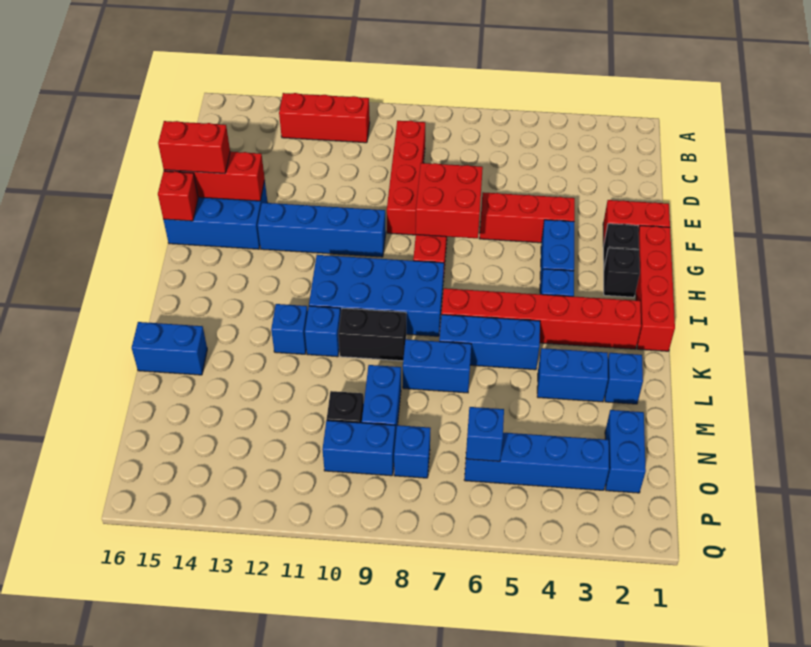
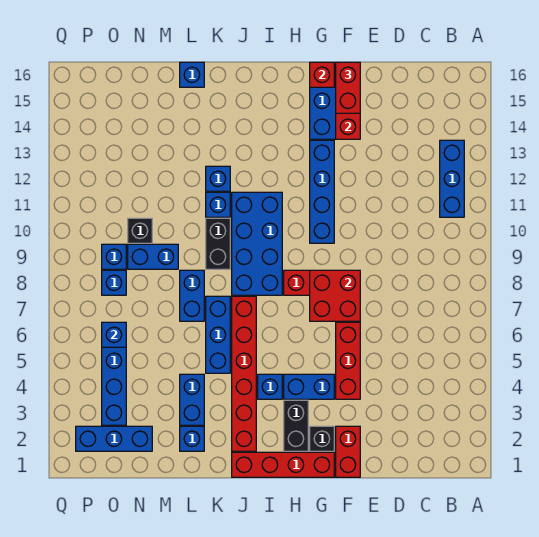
red 1x3 brick [279,93,370,143] -> blue 1x3 brick [440,140,464,217]
red 1x4 brick [387,121,425,235] -> none
black 1x1 brick [604,248,640,297] -> black 1x2 brick [284,400,308,451]
blue 1x2 brick [132,322,207,375] -> blue 1x1 brick [180,62,204,87]
blue 1x2 brick [605,410,646,493] -> blue 1x3 brick [76,426,152,451]
blue 1x2 brick [322,420,395,476] -> blue 1x1 brick [102,244,126,269]

